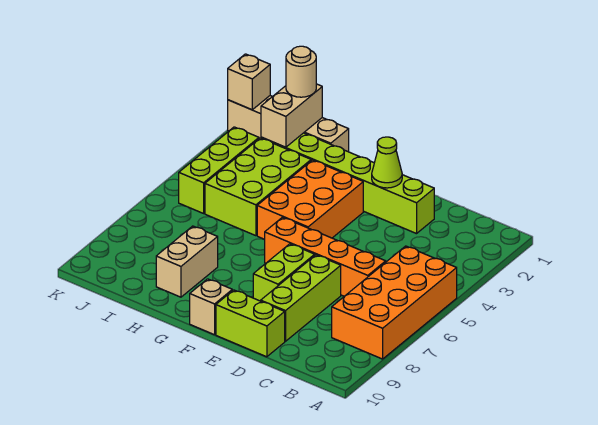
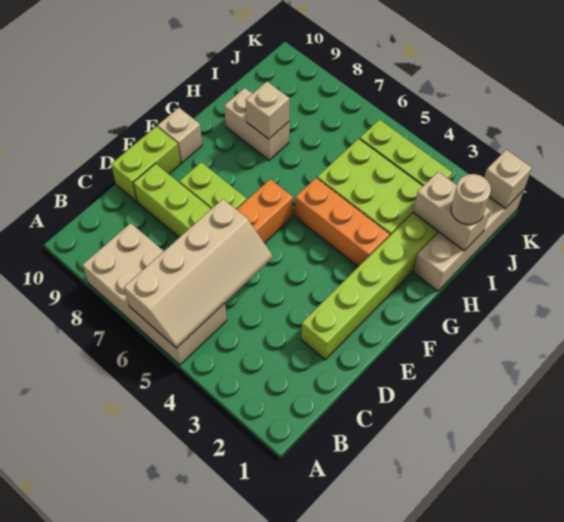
orange 2x4 brick [332,246,457,359] -> tan 2x4 brick [83,223,227,365]
none -> tan 2x4 slope [124,199,272,348]
lime 1x1 cone [372,137,402,188] -> none
orange 2x3 brick [257,160,363,239] -> orange 1x3 brick [295,178,390,267]
none -> tan 1x1 brick [246,82,290,139]

